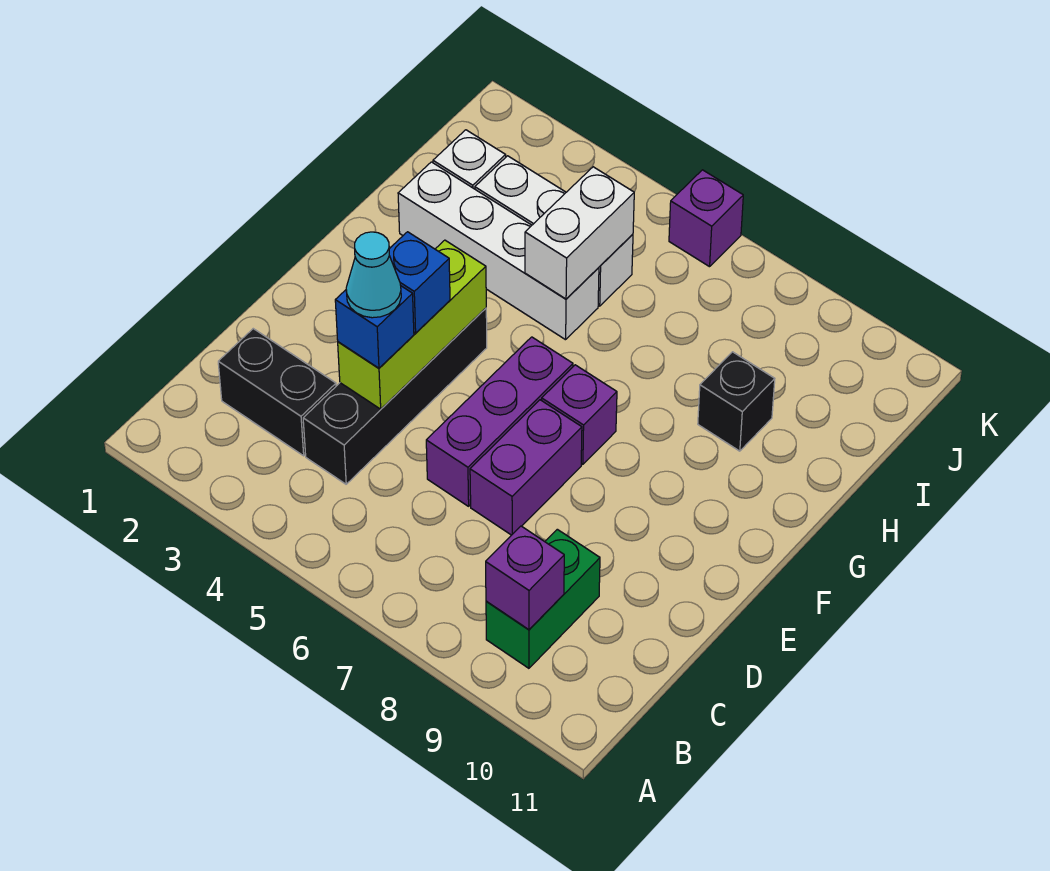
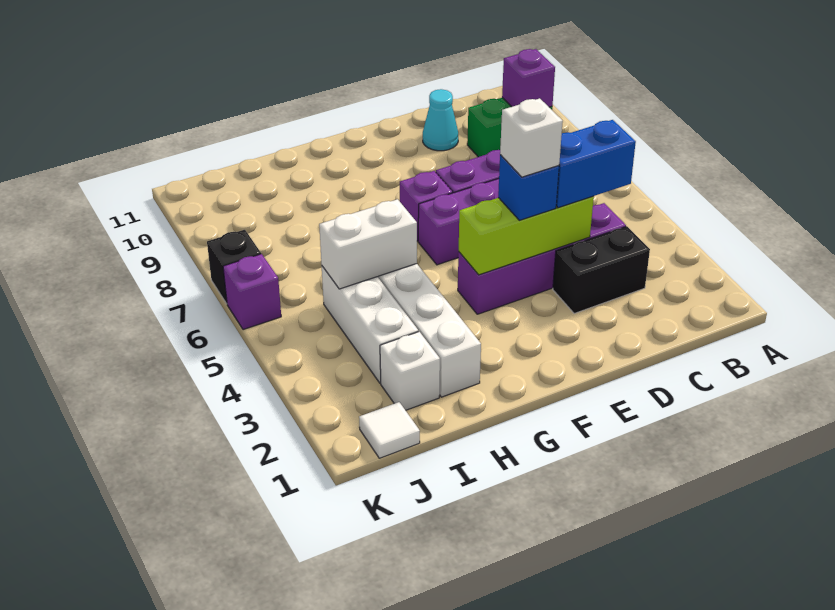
black 1x2 brick [218,329,336,456] -> black 1x2 brick turned to [553,227,650,314]
black 1x4 brick [303,308,487,484] -> purple 1x4 brick [458,203,626,314]
blue 1x1 brick [335,286,414,368] -> blue 1x2 brick [556,120,636,208]
cyan 1x1 cone [346,232,401,318] -> cyan 1x1 cone moved to [423,89,458,151]
none -> white 1x1 brick [500,98,563,177]
black 1x1 brick [698,352,775,451] -> black 1x1 brick moved to [207,230,261,304]
none -> white 1x1 tile [359,402,420,458]

